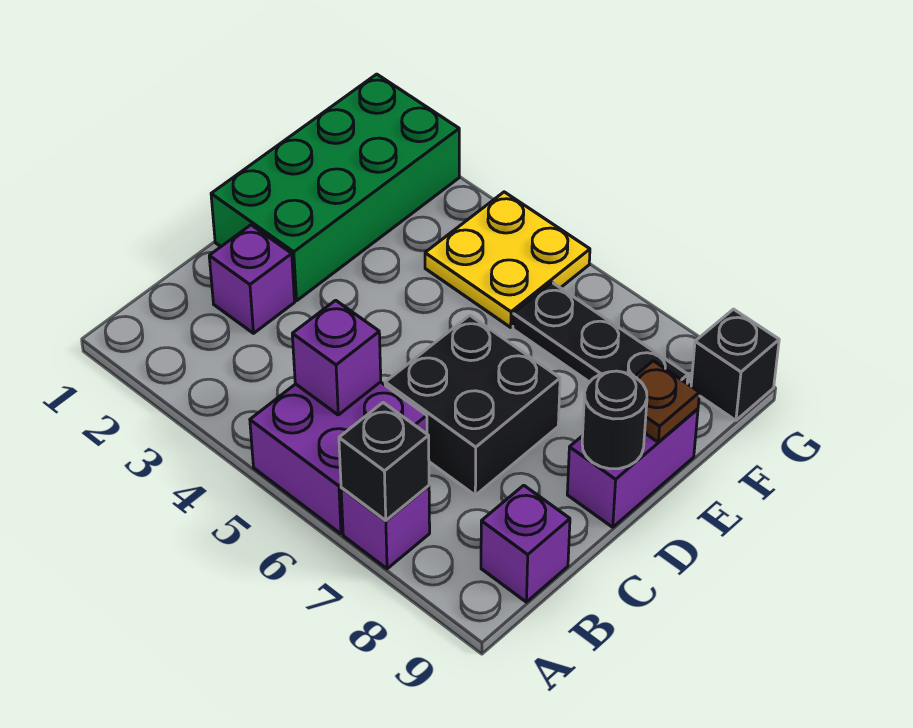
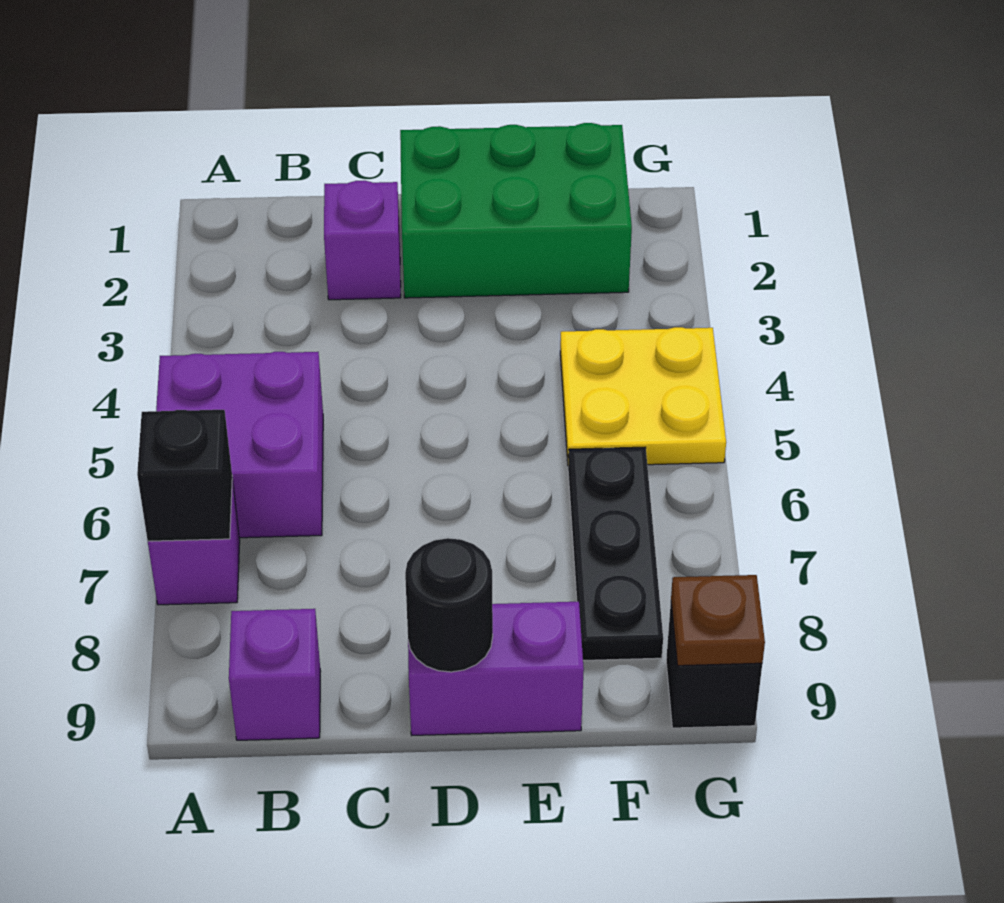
purple 1x1 brick [292,300,381,415] -> none
black 2x2 brick [385,315,560,495] -> none
green 2x4 brick [211,74,459,301] -> green 2x3 brick [400,123,632,298]
brown 1x1 plate [634,361,700,442] -> brown 1x1 plate moved to [671,575,765,666]

